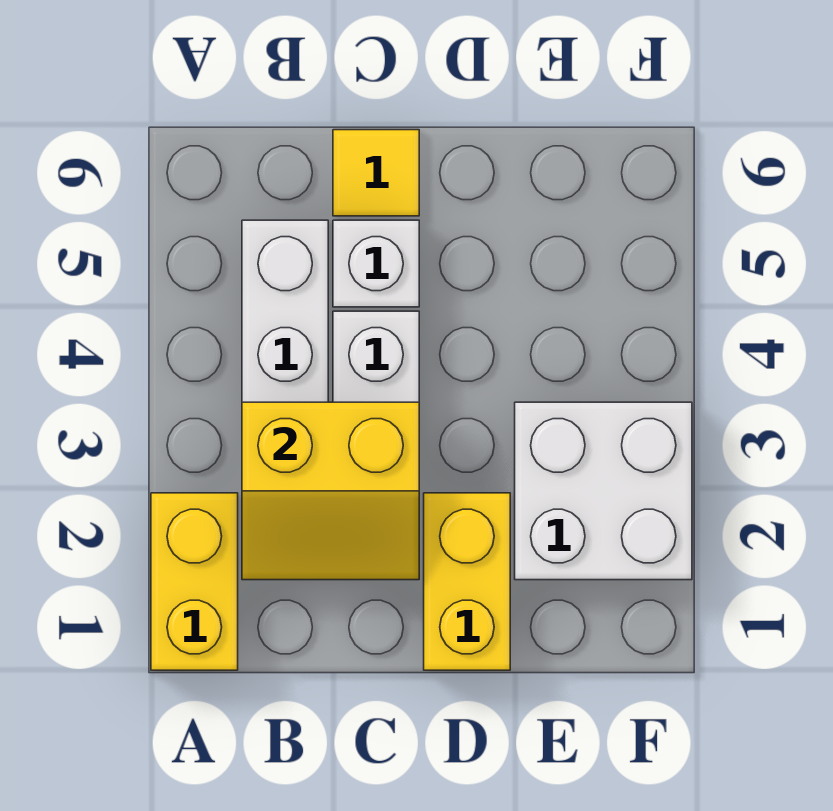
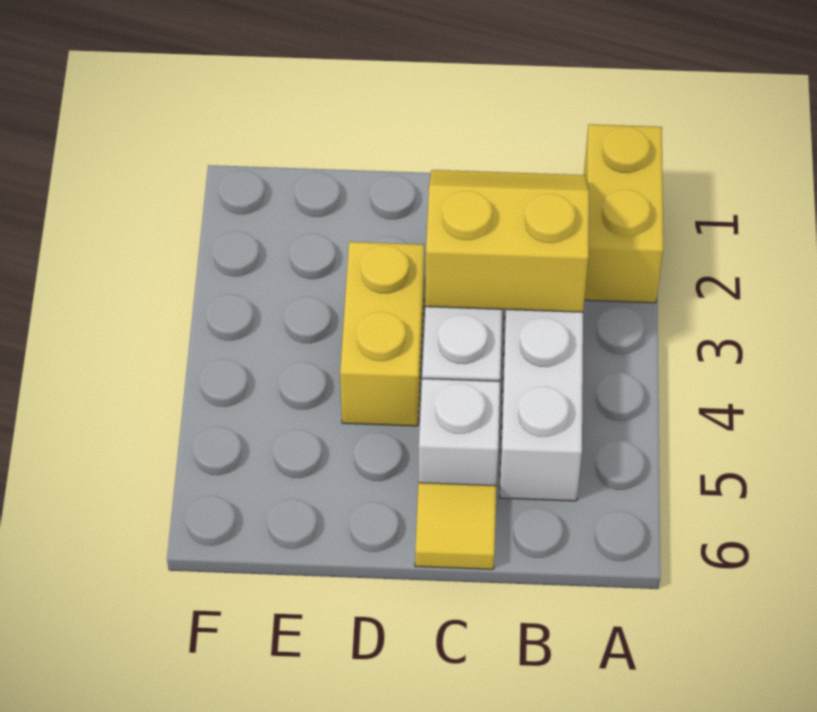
yellow 1x2 brick [424,493,510,670] -> yellow 1x2 brick moved to [340,242,424,426]
white 2x2 brick [515,402,692,580] -> none

